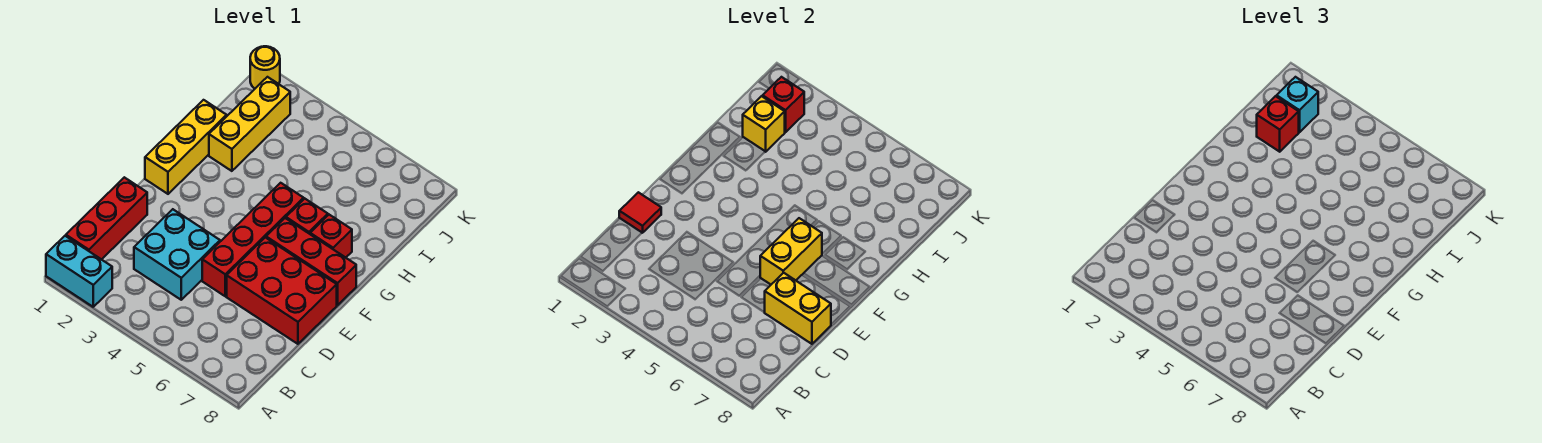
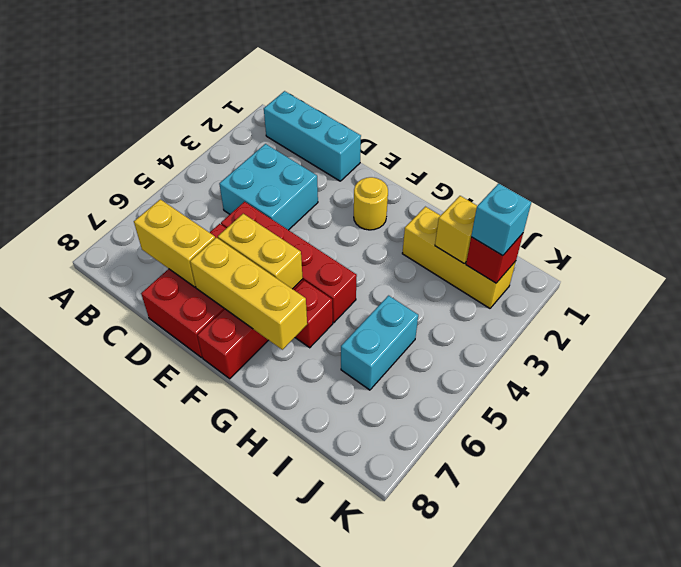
cyan 1x2 brick [46,236,112,307] -> cyan 1x2 brick moved to [341,296,418,390]
red 1x3 brick [66,177,147,260] -> cyan 1x3 brick [264,91,361,181]
red 1x1 tile [619,192,661,233] -> none
yellow 1x2 brick [764,273,831,344] -> yellow 1x2 brick turned to [134,199,215,287]
yellow 1x3 brick [145,100,227,194] -> yellow 1x3 brick moved to [190,238,307,350]
red 1x1 brick [310,215,352,258] -> none
red 1x1 brick [1257,96,1299,152] -> none
yellow 1x1 round brick [250,46,280,89] -> yellow 1x1 round brick moved to [354,177,388,230]

